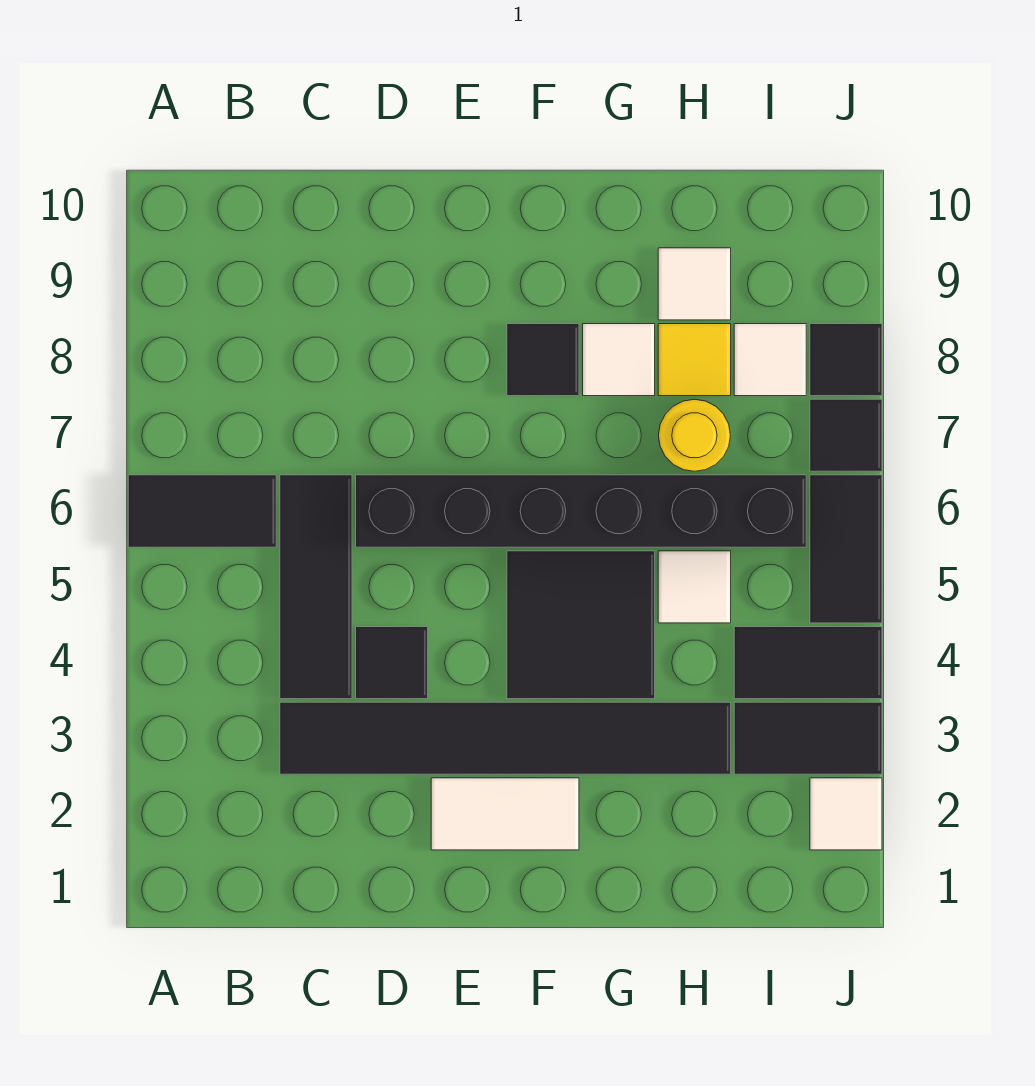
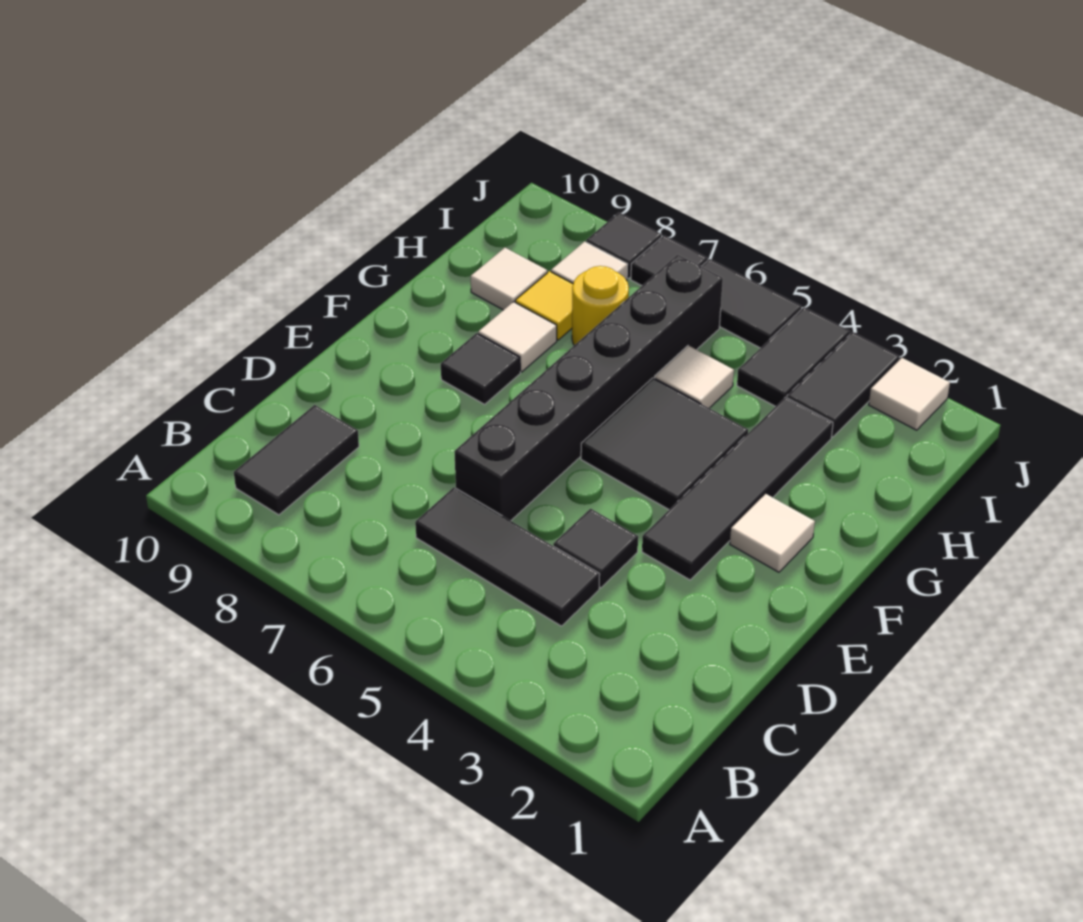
black 1x2 tile [128,475,276,547] -> black 1x2 tile moved to [234,405,359,515]
black 1x6 tile [280,702,731,774] -> black 1x4 tile [642,397,833,580]
white 1x2 tile [431,778,579,850] -> white 1x1 tile [730,494,815,572]

